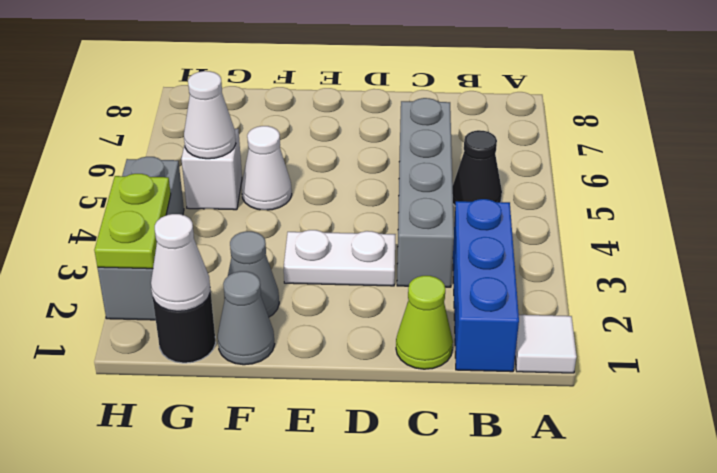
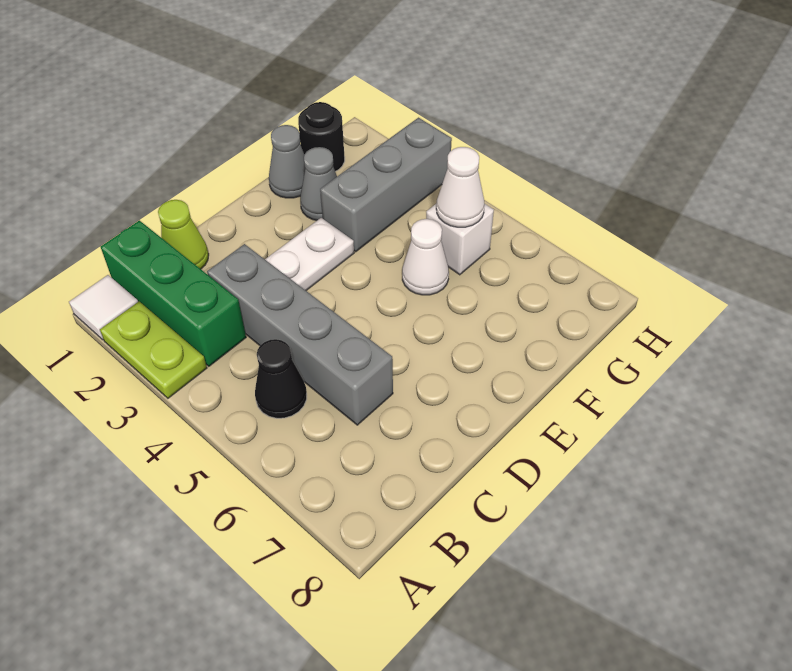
blue 1x3 brick [453,199,519,372] -> green 1x3 brick [101,220,246,366]
white 1x1 cone [151,214,210,311] -> none
grey 1x3 brick [98,157,184,320] -> grey 1x3 brick turned to [320,118,452,252]
lime 1x2 plate [94,174,171,269] -> lime 1x2 plate moved to [100,302,207,398]

